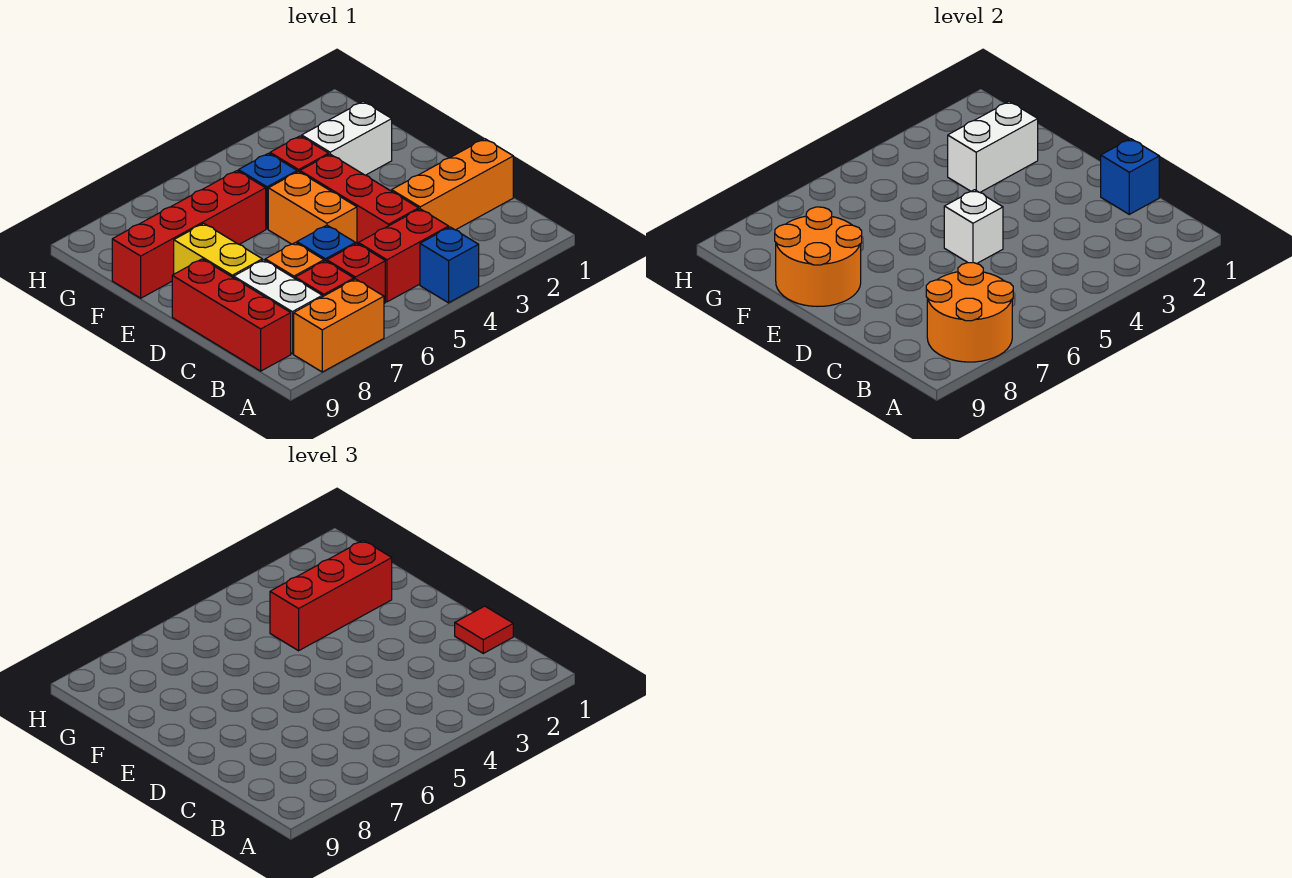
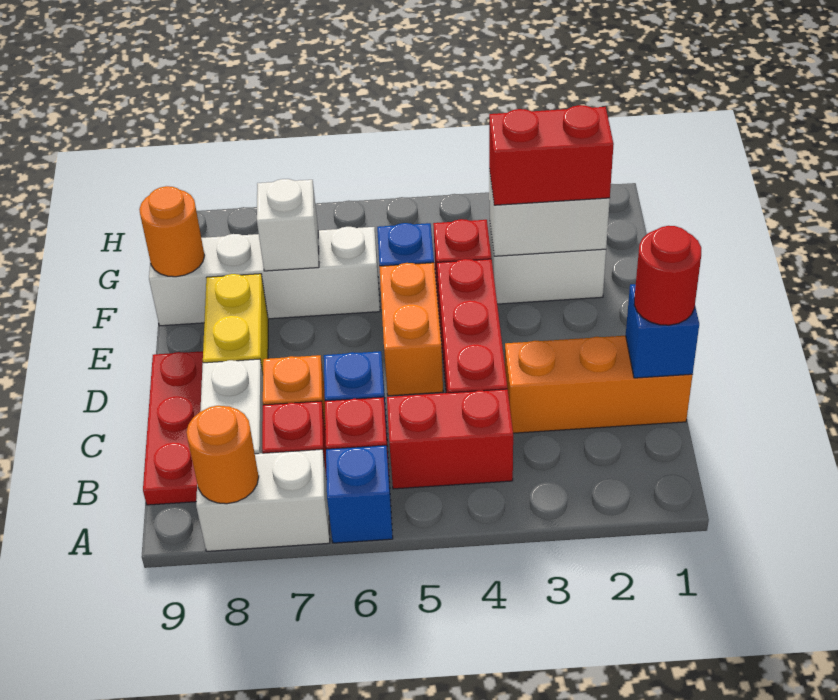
blue 1x1 brick [420,227,479,303] -> blue 1x1 brick moved to [326,445,393,543]
orange 1x2 brick [294,279,384,372] -> white 1x2 brick [196,449,330,551]
orange 2x2 round brick [926,263,1013,362] -> orange 1x1 round brick [187,406,259,504]
red 1x3 brick [172,259,291,371] -> red 1x3 plate [143,351,203,505]
red 1x1 tile [455,606,513,653] -> red 1x1 round brick [634,226,701,325]
white 1x1 brick [944,190,1003,264] -> white 1x1 brick moved to [257,179,319,271]
orange 2x2 round brick [775,207,862,307] -> orange 1x1 round brick [139,186,205,277]
red 1x3 brick [270,540,392,651] -> red 1x2 brick [489,105,614,205]
red 1x4 brick [112,171,266,298] -> white 1x4 brick [149,227,380,326]

